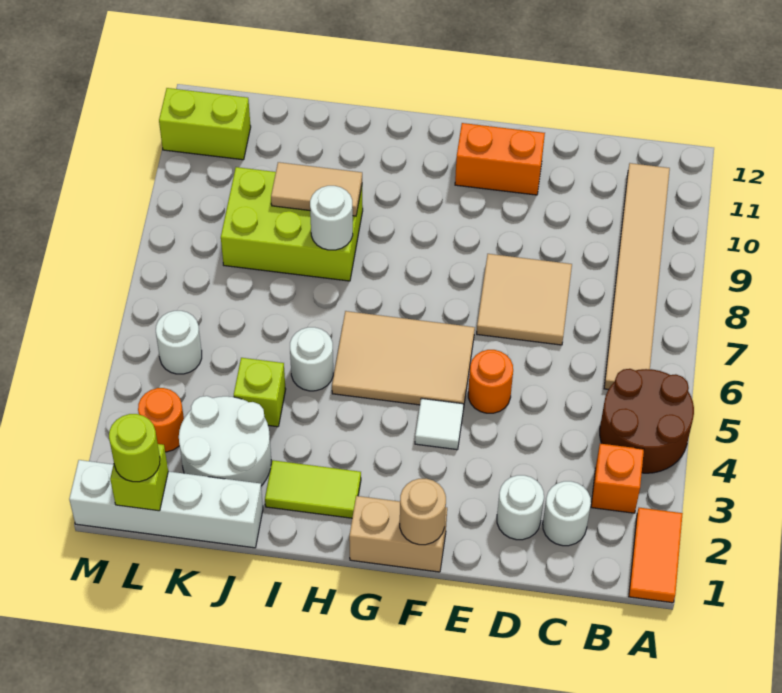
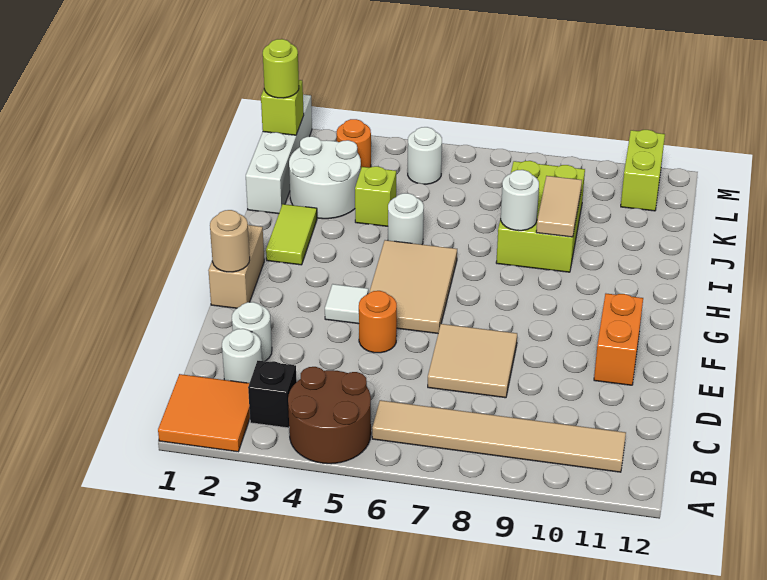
orange 1x2 tile [629,508,683,603] -> orange 2x2 tile [158,374,250,452]
orange 1x1 brick [591,444,644,513] -> black 1x1 brick [248,361,297,428]

